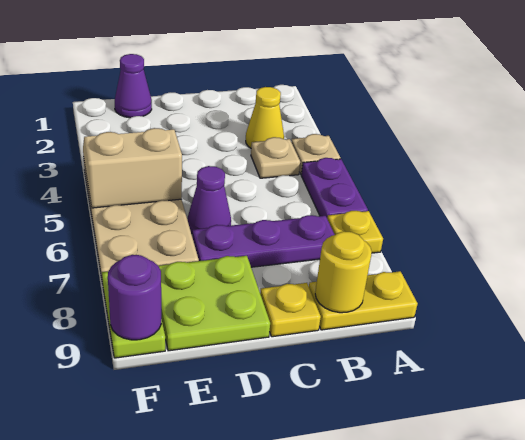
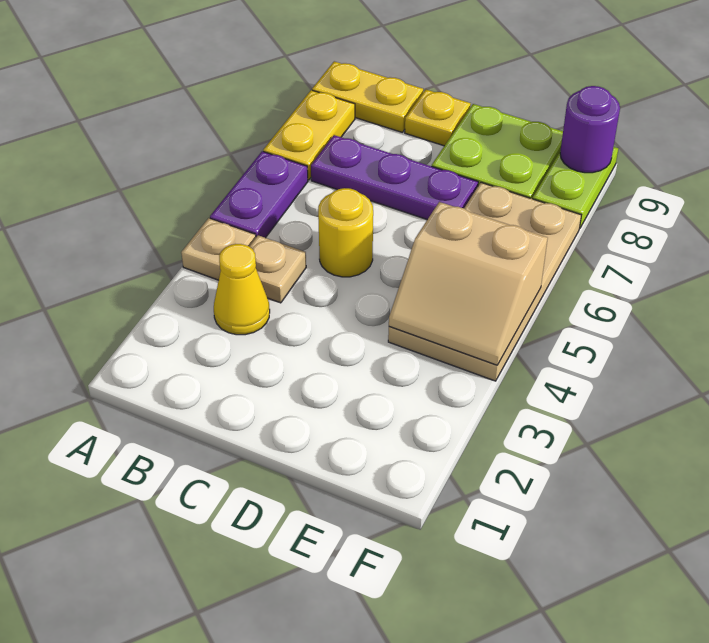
yellow 1x1 plate [327,211,383,253] -> yellow 1x2 plate [263,90,355,180]
yellow 1x1 round brick [315,231,372,313] -> yellow 1x1 round brick moved to [318,188,373,277]
purple 1x1 cone [188,166,231,234] -> none
purple 1x1 cone [115,54,152,118] -> none

